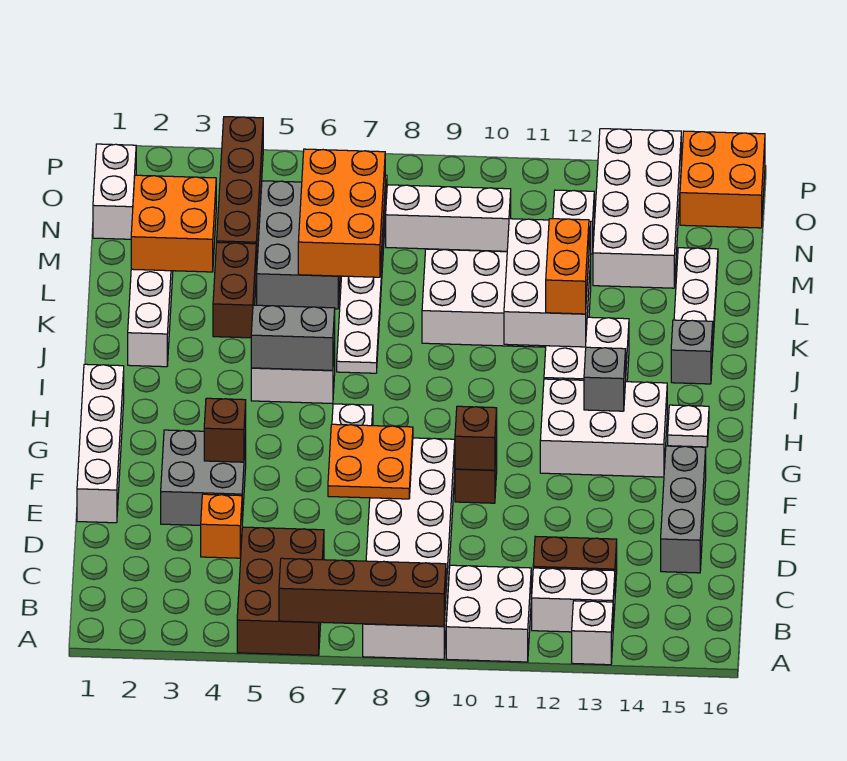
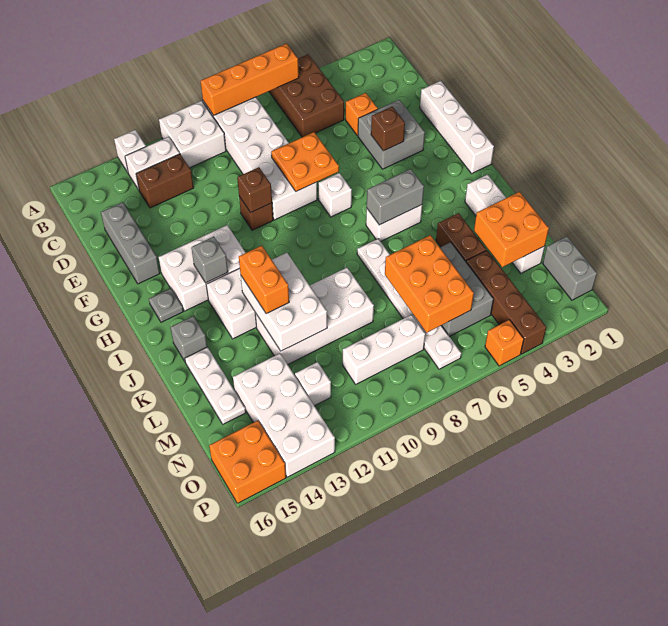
brown 1x4 brick [279,558,446,626] -> orange 1x4 brick [201,44,299,115]
white 1x1 plate [668,405,709,447] -> grey 1x1 plate [149,288,183,322]
white 1x2 brick [93,144,136,239] -> grey 1x2 brick [543,236,597,300]
none -> orange 1x1 brick [485,320,524,366]

